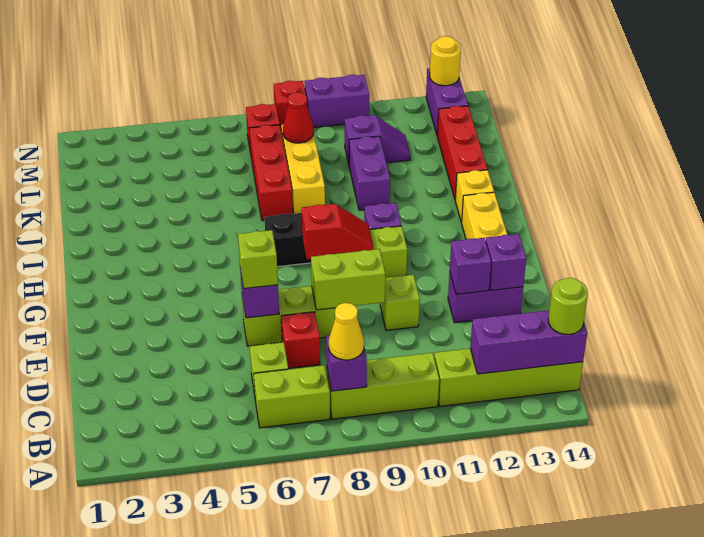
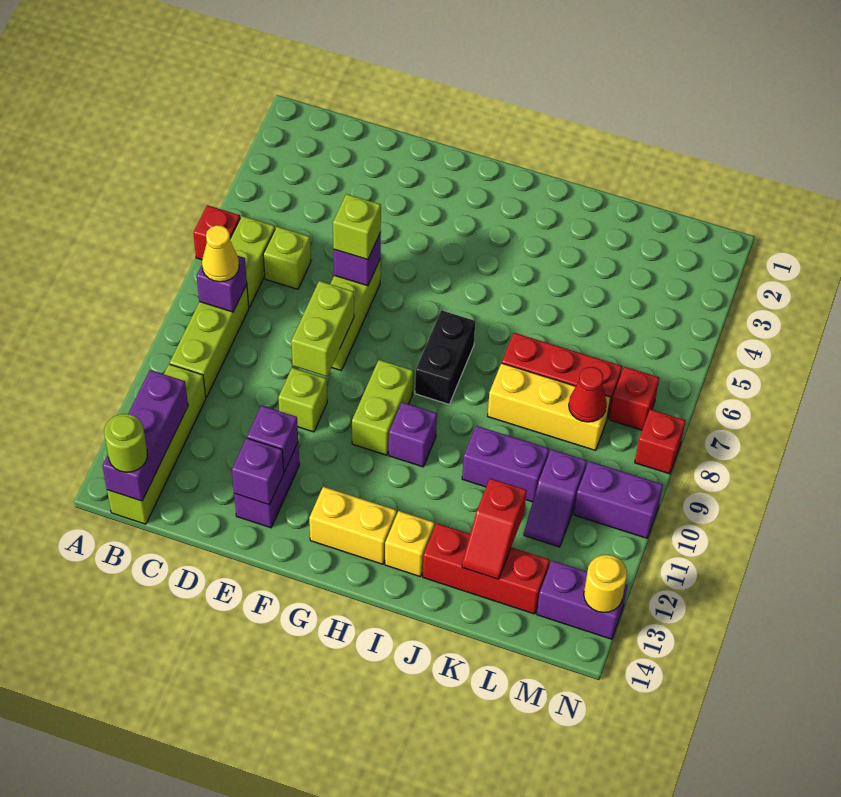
red 1x1 brick [281,312,320,368] -> red 1x1 brick moved to [193,205,240,260]
red 1x2 slope [302,204,373,259] -> red 1x2 slope moved to [462,478,527,579]
purple 1x2 brick [304,75,369,128] -> purple 1x2 brick turned to [574,461,663,538]

